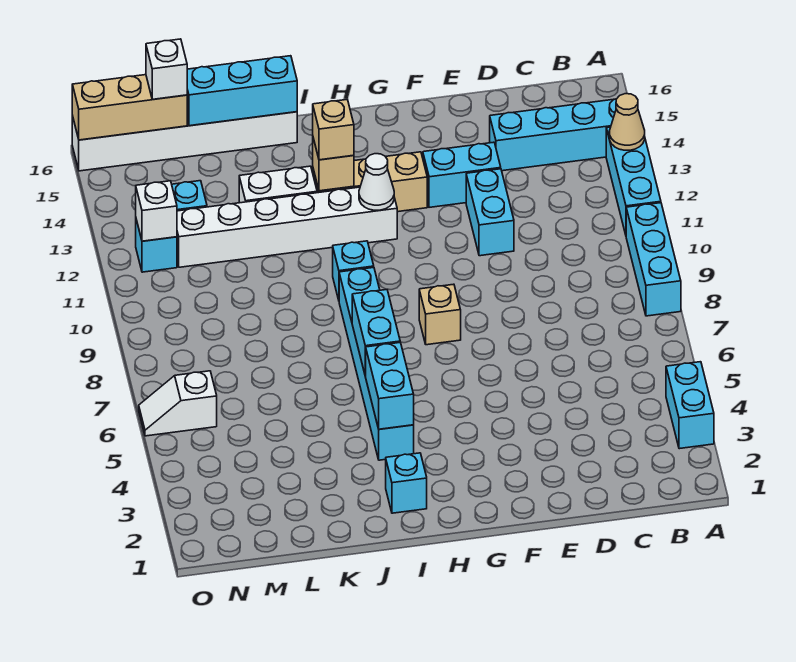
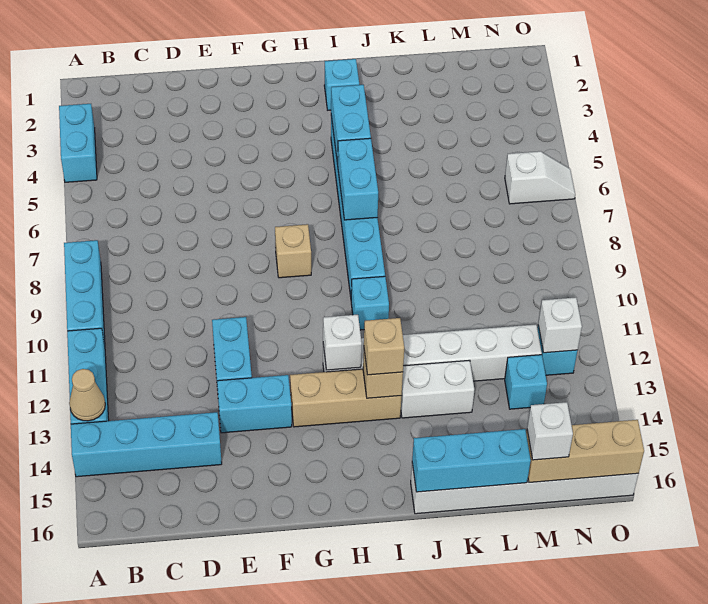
white 1x1 cone [359,154,394,210] -> white 1x1 brick [323,315,362,370]

